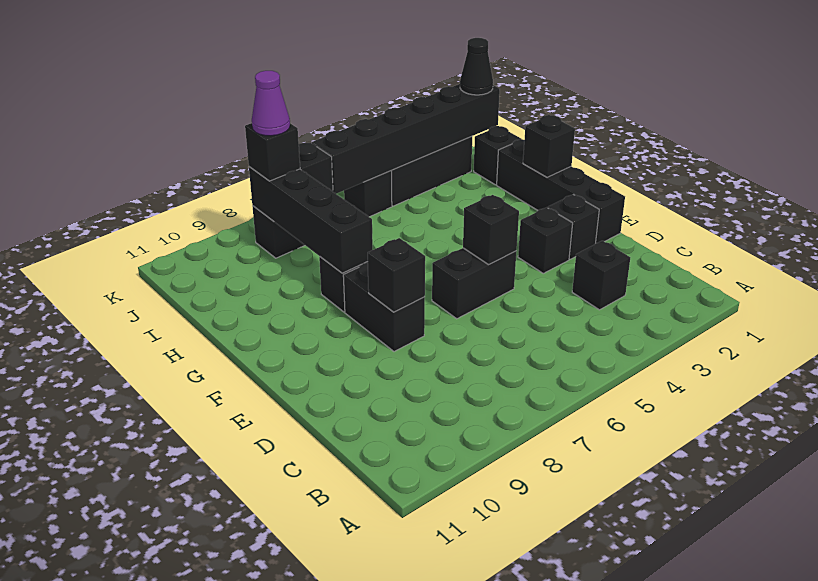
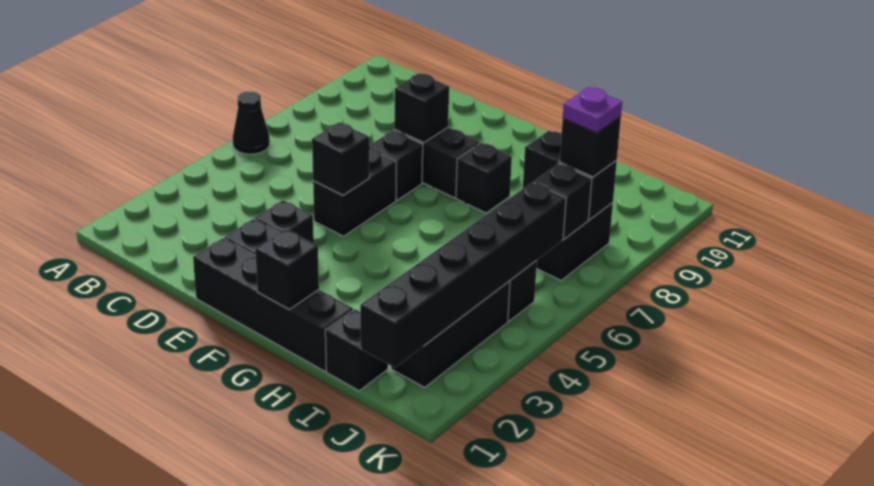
black 1x1 brick [572,241,630,310] -> black 1x1 brick moved to [369,130,423,200]
black 1x4 brick [249,167,373,273] -> black 1x2 brick [523,131,617,220]
black 1x1 cone [460,38,493,95] -> black 1x1 cone moved to [233,92,270,154]
purple 1x1 cone [252,71,290,136] -> purple 1x1 plate [563,87,622,133]

